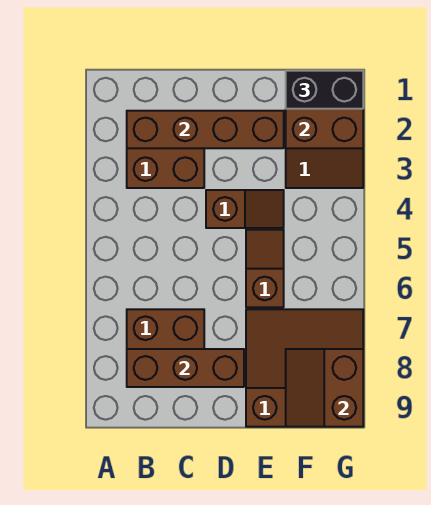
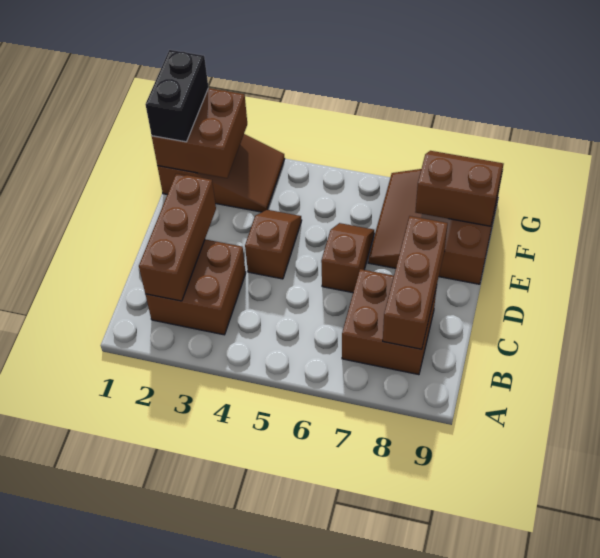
brown 1x4 brick [127,111,284,148] -> brown 1x3 brick [139,173,216,301]
brown 1x2 slope [246,230,284,307] -> brown 1x2 slope turned to [321,223,374,293]
brown 2x2 slope [286,349,363,427] -> brown 2x2 slope turned to [415,151,503,226]

